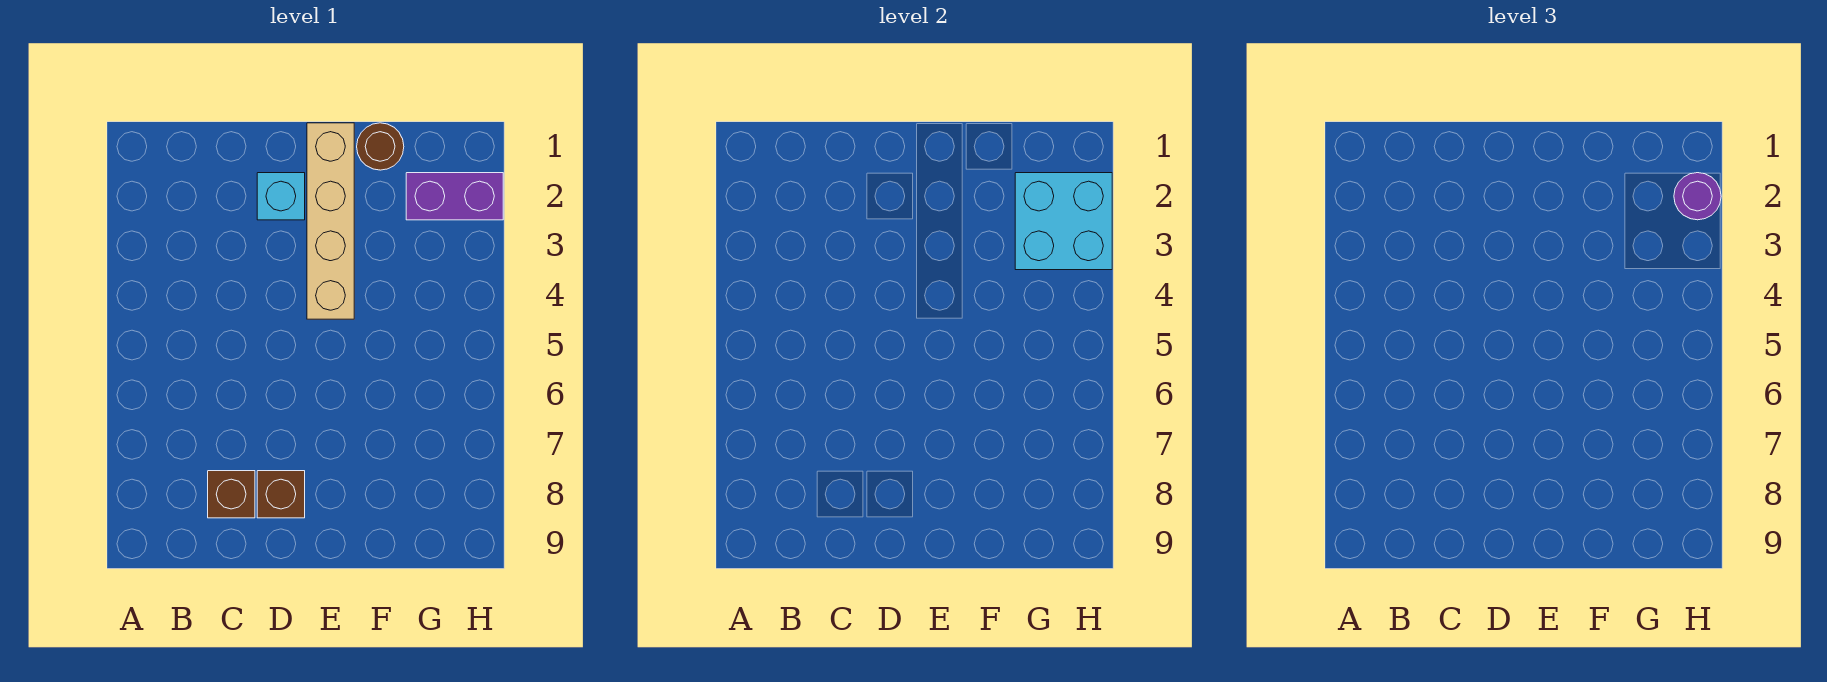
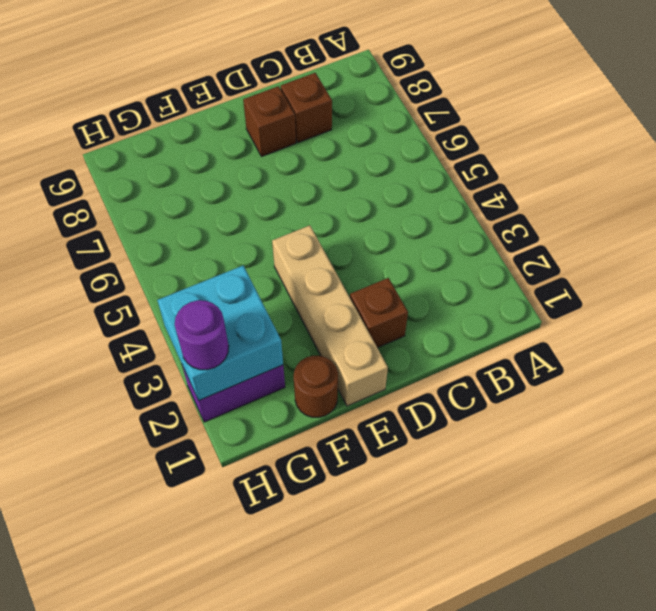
cyan 1x1 brick [257,173,305,220] -> brown 1x1 brick [350,278,408,348]

